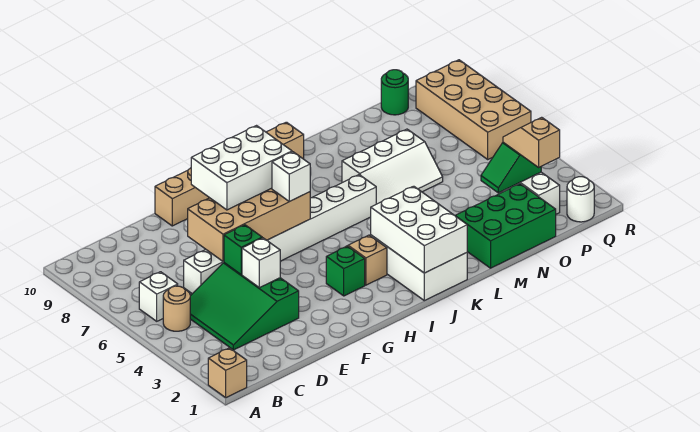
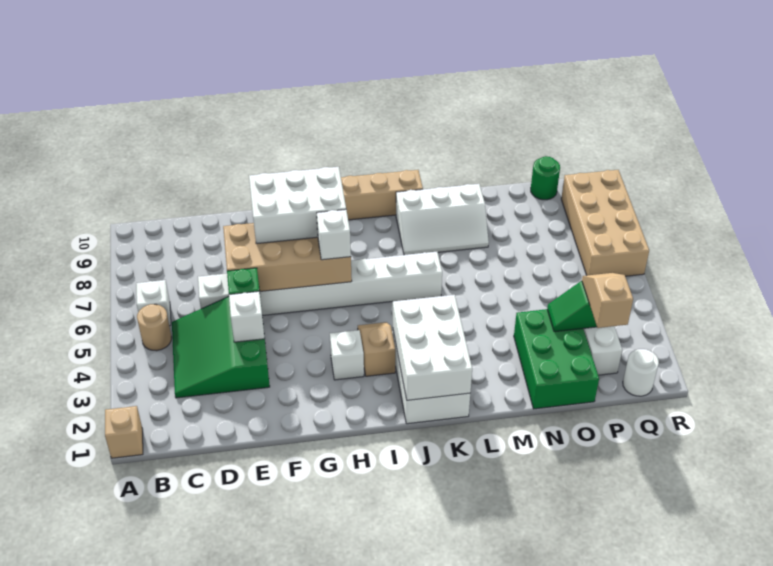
green 1x1 brick [326,246,365,296] -> white 1x1 brick [330,330,364,380]
white 2x3 slope [342,129,443,204] -> white 2x3 slope moved to [396,184,489,255]
green 2x3 brick [455,184,556,268] -> green 2x3 brick turned to [514,309,599,409]

